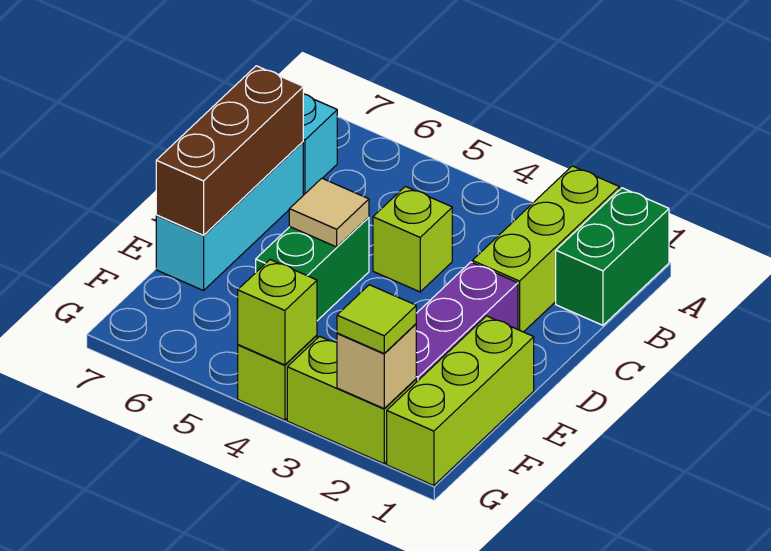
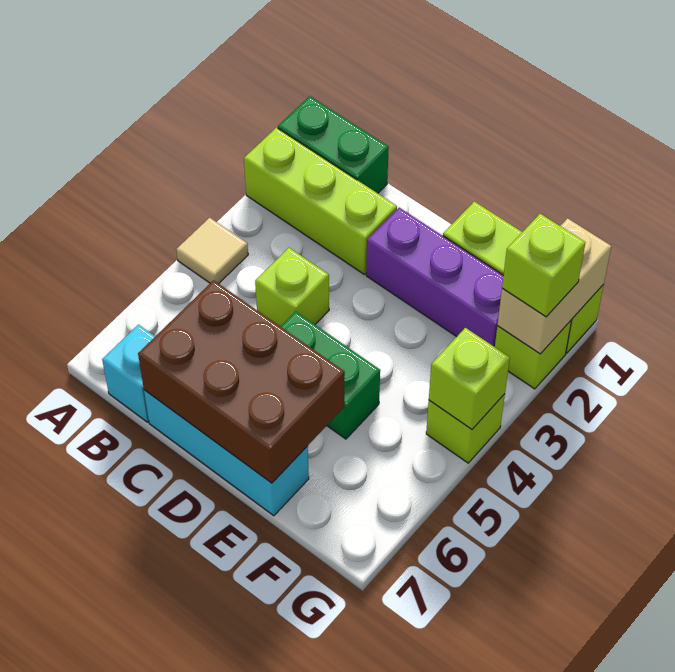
brown 1x3 brick [156,66,303,235] -> brown 2x3 brick [138,280,345,483]
tan 1x1 tile [289,178,369,247] -> tan 1x1 tile moved to [176,218,248,284]
lime 1x2 brick [287,336,416,464] -> lime 1x1 brick [495,320,572,389]
tan 1x1 brick [337,324,416,409] -> tan 1x2 brick [497,218,611,354]
lime 1x1 tile [337,285,416,353] -> lime 1x1 brick [502,214,585,317]

